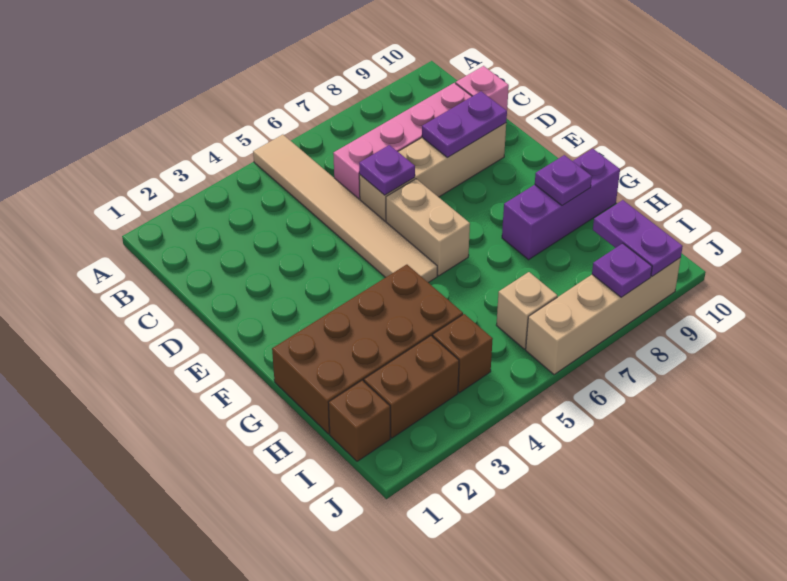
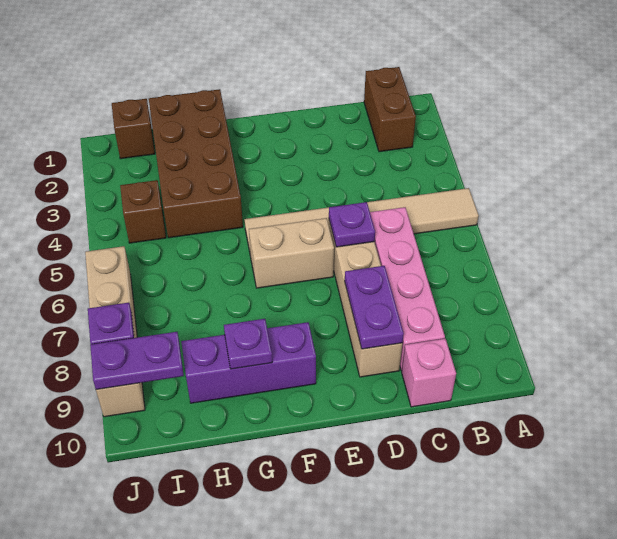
purple 1x3 brick [502,149,620,260] -> purple 1x3 brick turned to [181,322,316,403]
brown 1x2 brick [364,336,459,438] -> brown 1x2 brick moved to [364,67,416,152]
tan 1x1 brick [496,272,557,349] -> none

